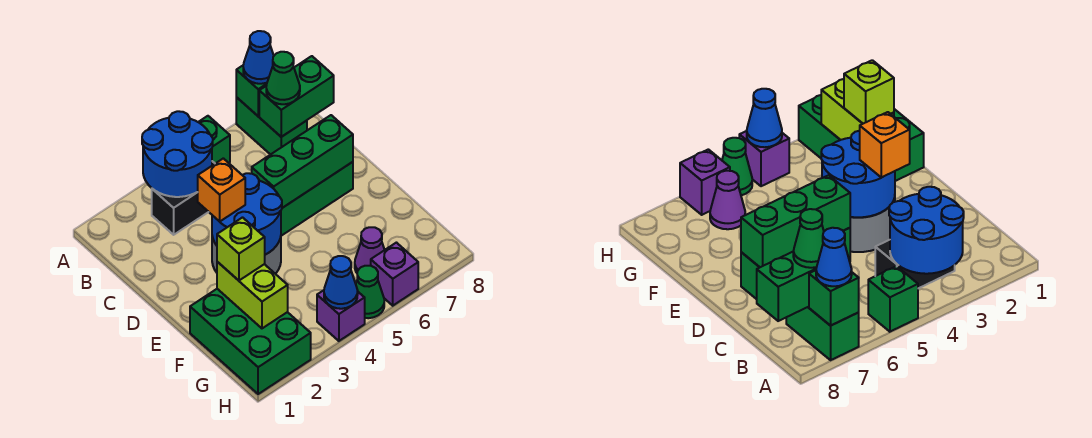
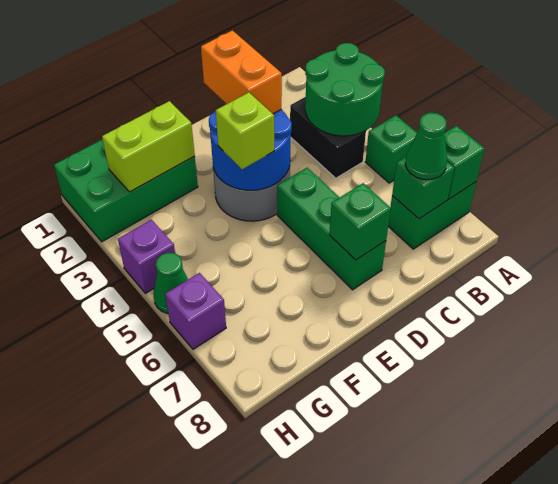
blue 2x2 round brick [142,111,213,197] -> green 2x2 round brick [305,43,385,136]
blue 1x1 cone [243,31,274,84] -> none
green 1x2 brick [259,56,334,137] -> green 1x1 brick [392,157,454,219]
orange 1x1 brick [198,158,245,222] -> orange 1x2 brick [201,30,282,114]
green 1x3 brick [252,115,353,208] -> green 1x1 brick [329,183,391,260]
lime 1x1 brick [217,218,265,280] -> lime 1x1 brick moved to [216,92,274,169]
purple 1x1 cone [355,227,384,273] -> none
blue 1x1 cone [324,256,358,309] -> none

